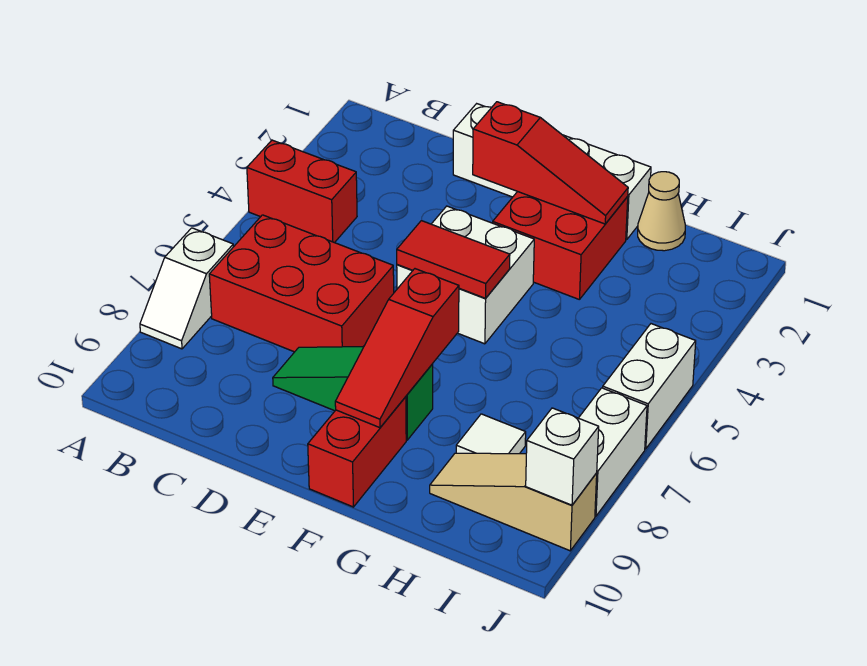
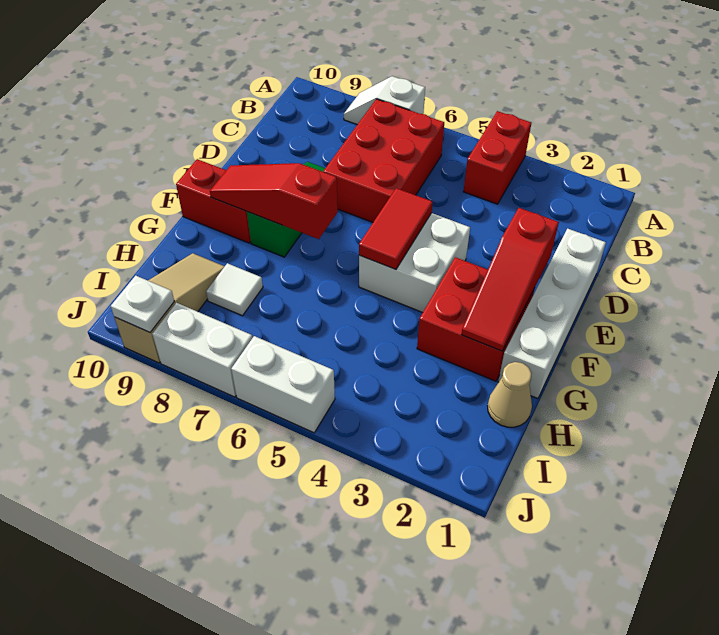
white 1x1 brick [526,408,599,505] -> white 1x1 plate [111,276,174,332]

